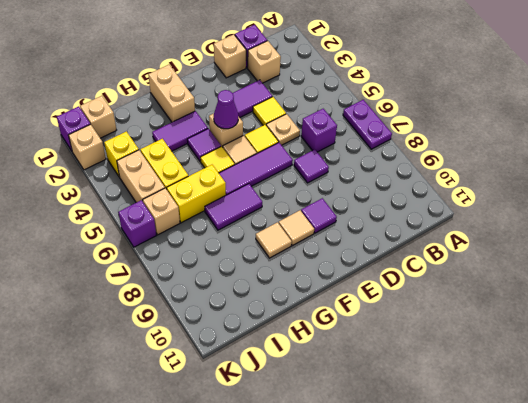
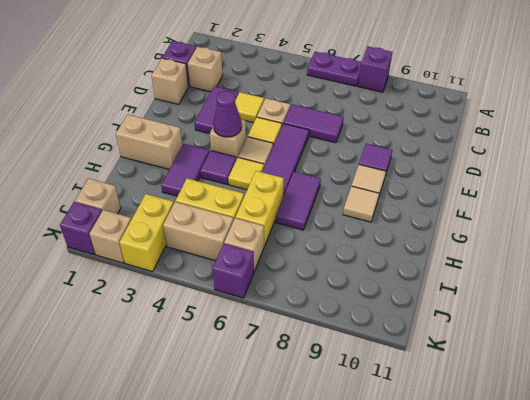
purple 1x1 brick [301,109,337,152] -> purple 1x1 brick moved to [358,47,392,92]
purple 1x1 tile [294,150,329,183] -> purple 1x2 tile [284,105,344,143]
yellow 1x1 brick [104,131,139,177] -> yellow 1x2 brick [119,194,174,272]

